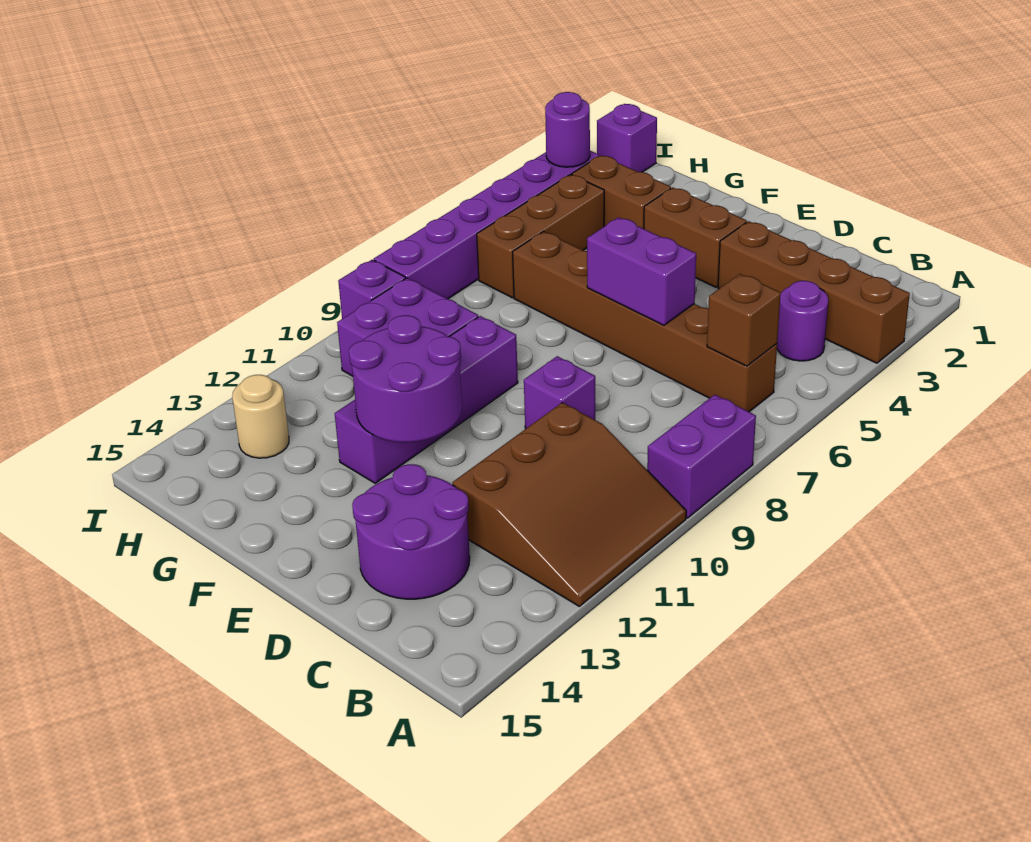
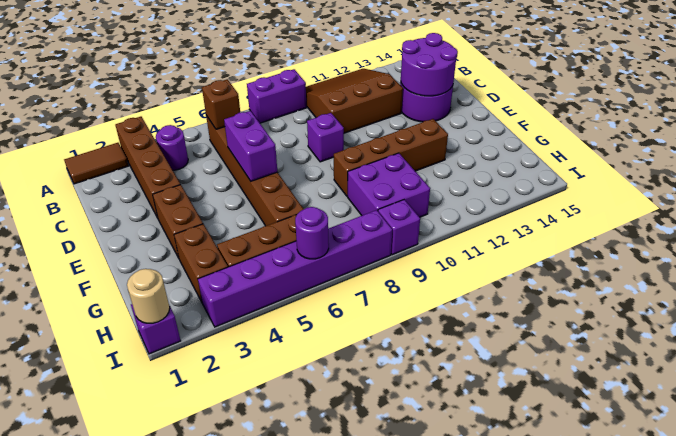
none -> brown 1x2 tile [64,143,129,184]
purple 2x2 round brick [349,315,462,442] -> purple 2x2 round brick moved to [401,33,458,96]
purple 1x4 brick [335,316,518,483] -> brown 1x4 brick [334,119,448,196]
tan 1x1 round brick [232,375,289,458] -> tan 1x1 round brick moved to [127,269,170,323]
purple 1x1 round brick [545,92,590,167] -> purple 1x1 round brick moved to [295,207,329,259]

